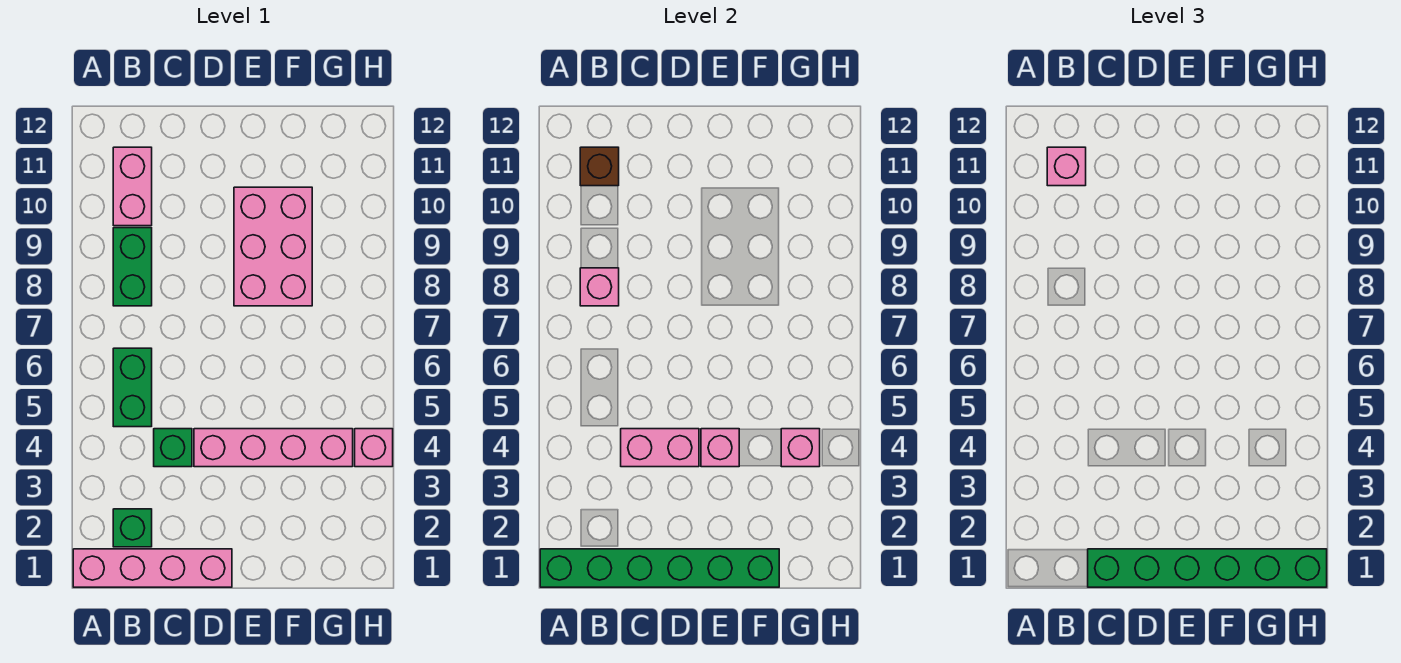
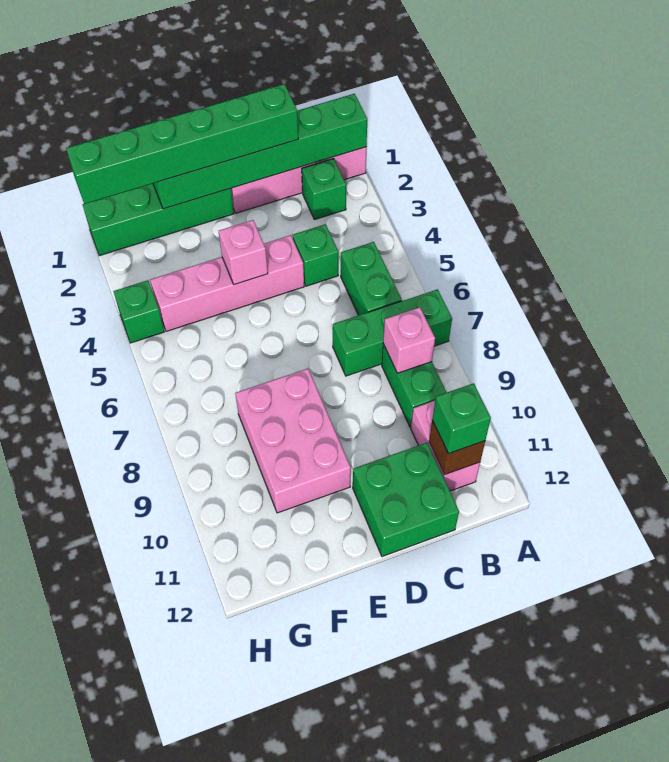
none -> green 1x3 brick [333,289,452,376]
pink 1x1 brick [1047,147,1086,186] -> green 1x1 brick [432,383,491,454]
pink 1x2 brick [621,429,699,467] -> none
none -> green 2x2 brick [353,443,459,557]
none -> green 1x4 brick [82,183,234,256]
pink 1x1 brick [781,429,820,467] -> none
pink 1x1 brick [355,429,393,467] -> green 1x1 brick [114,280,164,343]

